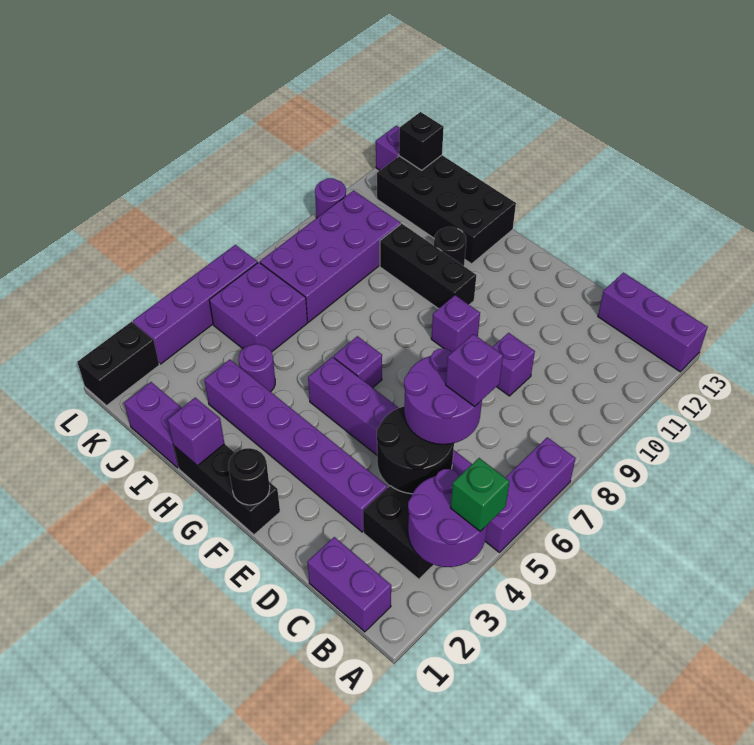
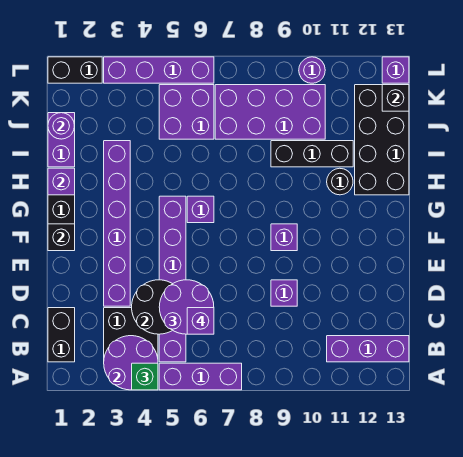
purple 1x3 brick [598,273,708,372] -> purple 1x3 brick turned to [327,336,409,362]
purple 1x2 brick [307,537,391,632] -> black 1x2 brick [48,308,75,362]
black 1x1 round brick [229,448,270,505] -> black 1x1 brick [48,224,75,251]
black 1x3 brick [380,224,476,309] -> black 1x3 brick turned to [271,141,353,167]
purple 1x1 round brick [238,344,275,392] -> purple 1x1 round brick moved to [48,113,74,139]

